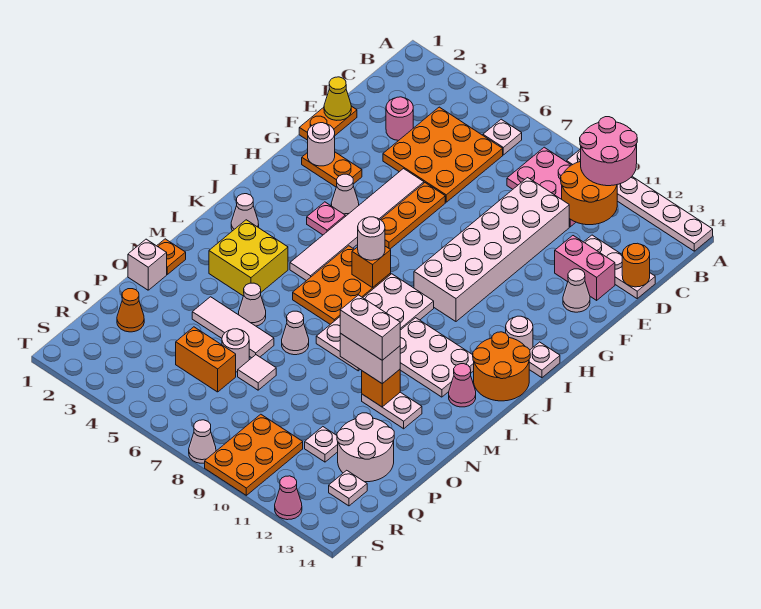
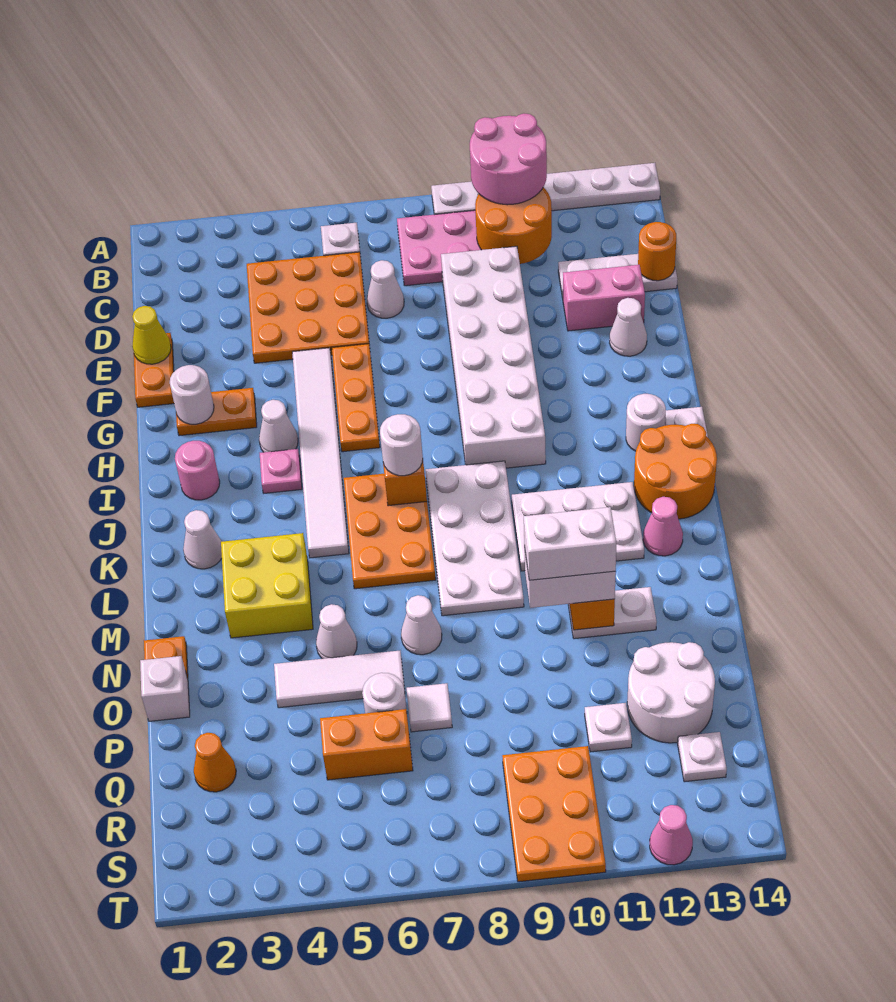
pink 1x1 round brick [386,97,413,141] -> pink 1x1 round brick moved to [175,441,220,500]
white 1x1 cone [189,420,216,463] -> white 1x1 cone moved to [367,260,404,318]

